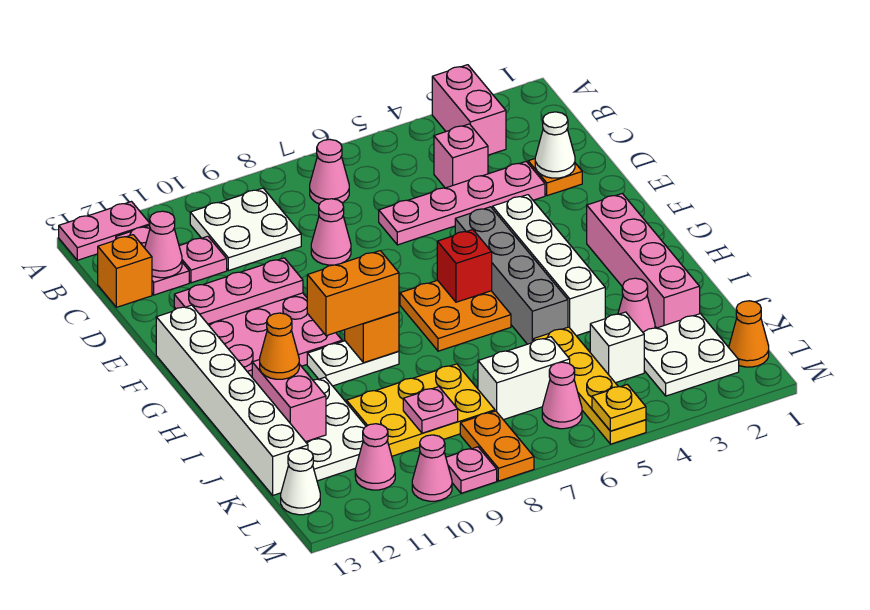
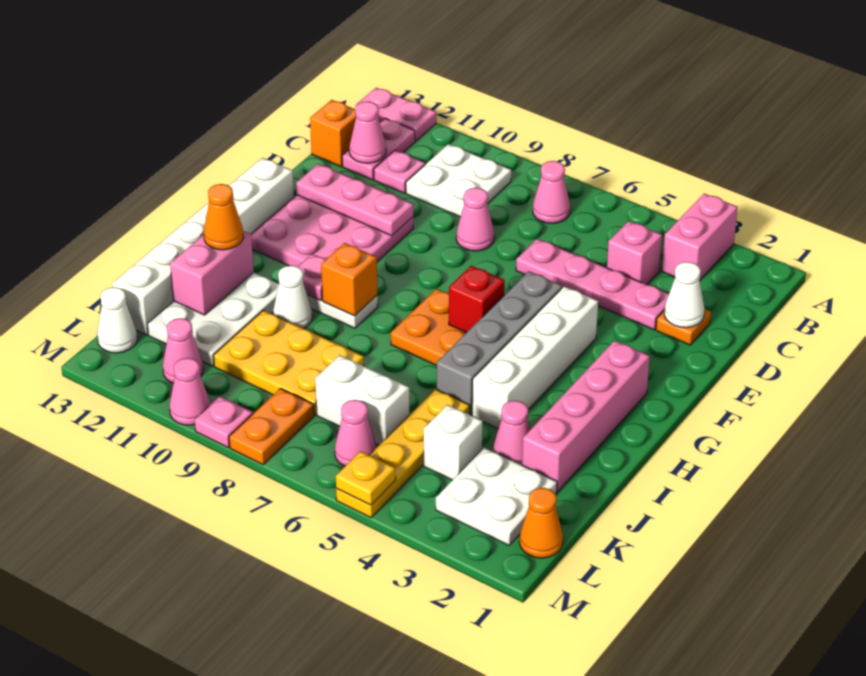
orange 1x2 brick [307,251,399,336] -> none
none -> white 1x1 cone [273,266,312,328]
pink 1x1 plate [403,387,458,433] -> pink 1x1 plate moved to [297,254,326,301]

